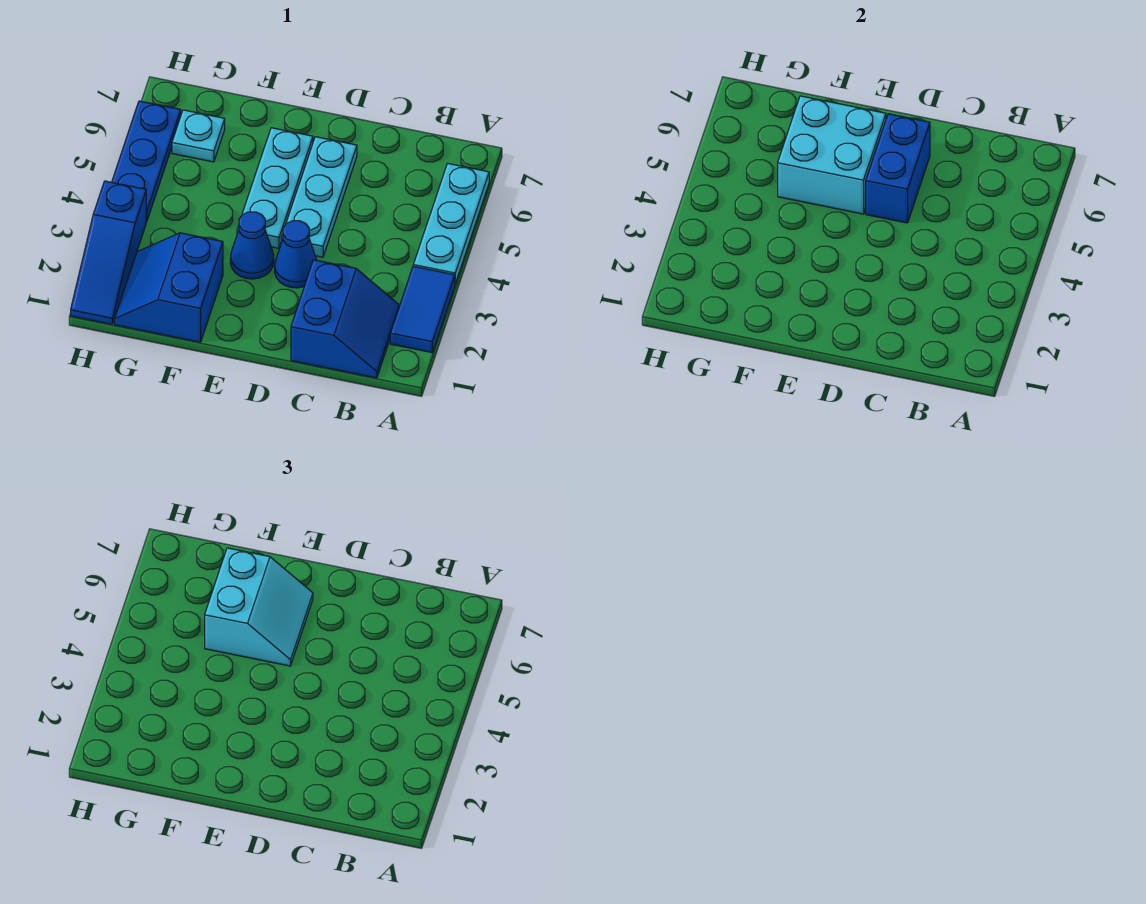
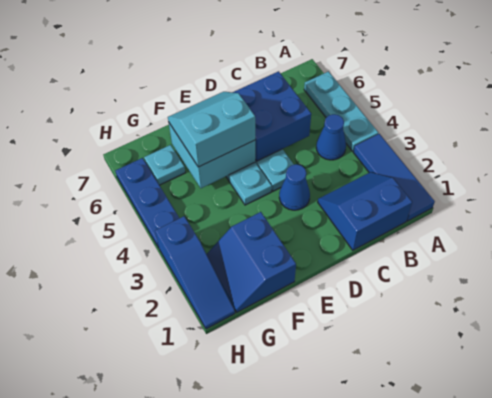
blue 1x2 tile [390,266,455,353] -> blue 1x3 tile [354,134,435,221]
blue 2x2 slope [291,260,399,378] -> blue 2x2 slope turned to [318,172,412,250]
blue 1x2 brick [866,114,930,223] -> blue 2x2 brick [233,71,311,161]
blue 1x1 cone [230,212,274,279] -> blue 1x1 cone moved to [316,114,346,160]
cyan 2x2 slope [205,548,313,666] -> cyan 2x2 slope turned to [168,92,255,167]

